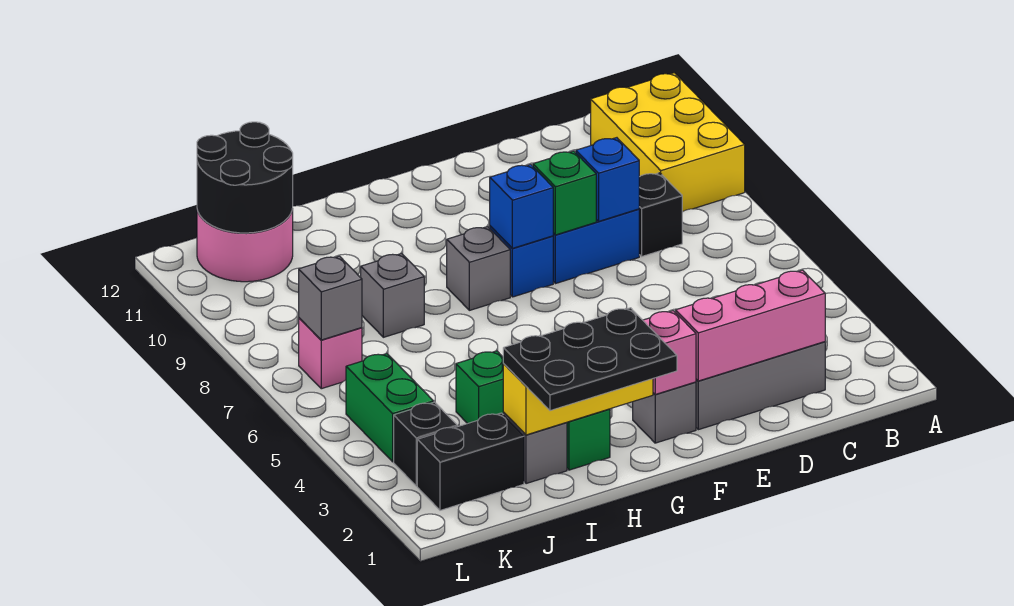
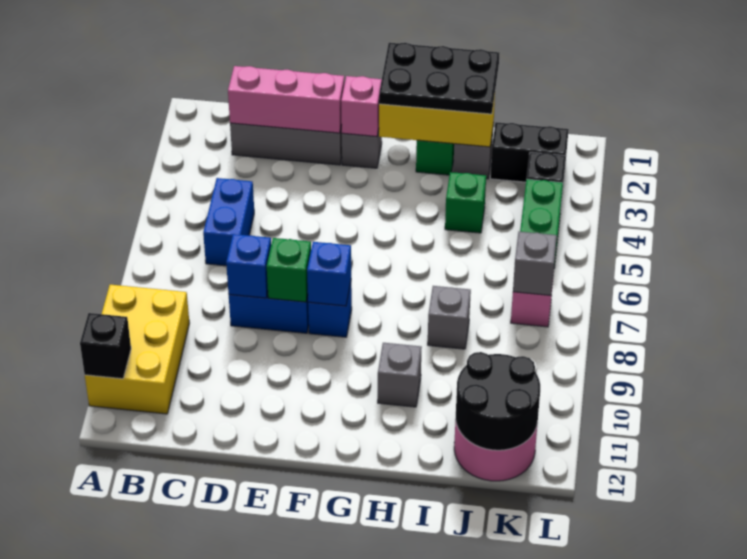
none -> blue 1x2 brick [203,178,254,266]
black 1x1 brick [639,173,682,256] -> black 1x1 brick moved to [80,313,131,379]
grey 1x1 brick [447,227,510,310] -> grey 1x1 brick moved to [378,343,422,407]

